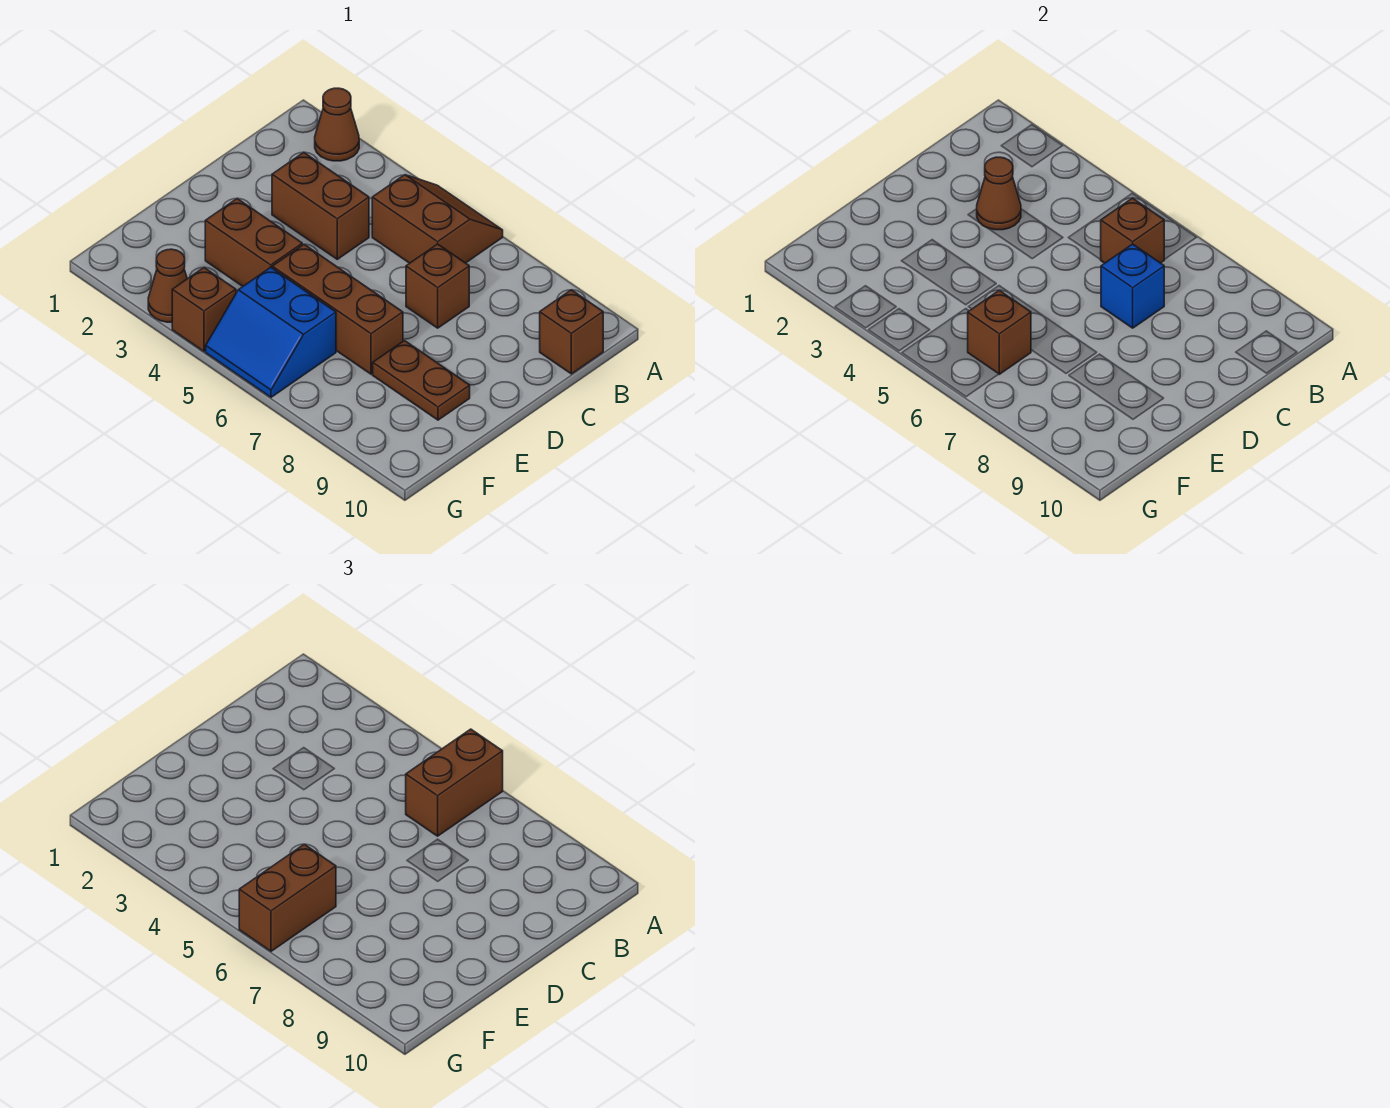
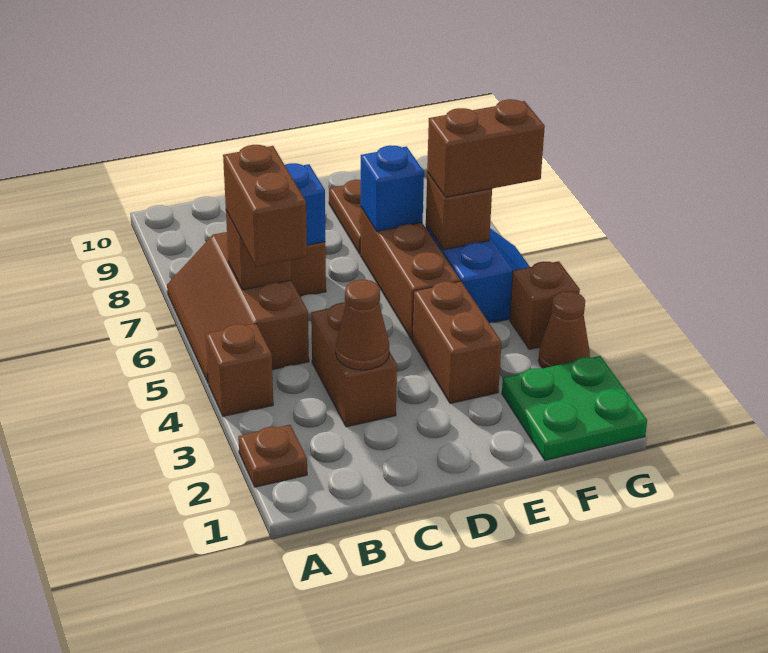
brown 1x1 cone [315,88,359,161] -> brown 1x1 plate [238,425,307,487]
brown 2x2 slope [372,175,503,263] -> brown 2x3 slope [167,232,309,382]
brown 1x2 brick [406,729,503,836] -> brown 1x2 brick turned to [223,145,307,267]
brown 1x1 brick [540,290,603,374] -> brown 1x1 brick moved to [206,323,273,416]
none -> blue 1x1 brick [361,145,424,231]
none -> green 2x2 plate [502,356,647,460]

